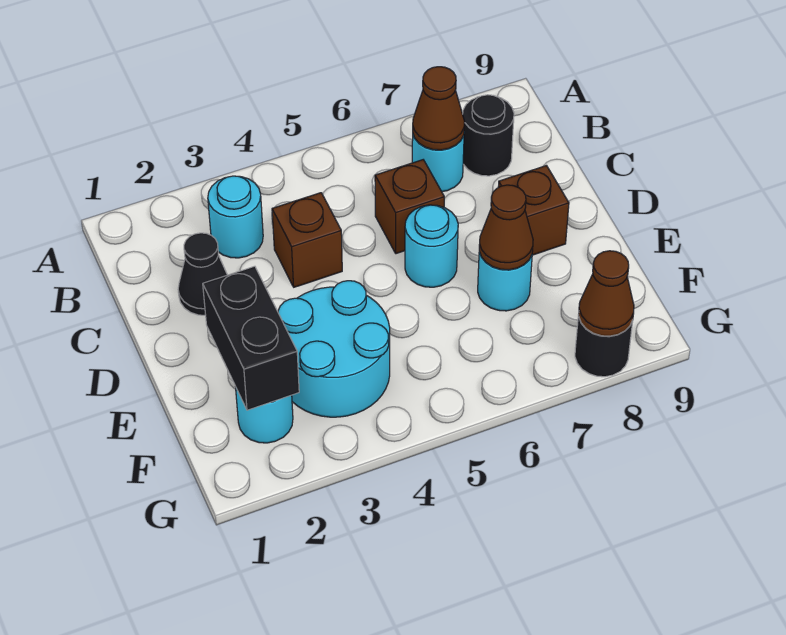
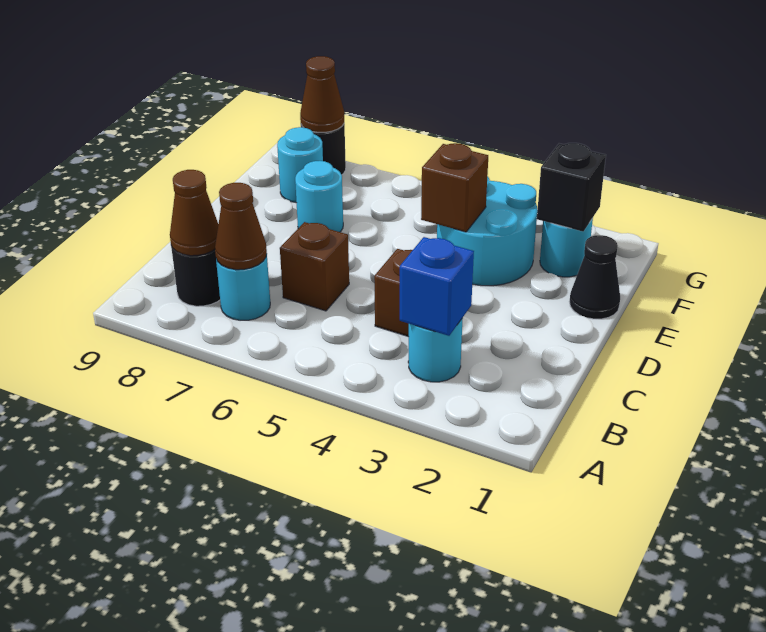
none -> blue 1x1 brick [400,237,474,336]
black 1x1 cone [178,233,227,315] -> black 1x1 cone moved to [569,235,620,319]
cyan 1x1 round brick [405,205,458,287] -> cyan 1x1 round brick moved to [277,127,323,202]
brown 1x1 brick [498,166,569,255] -> brown 1x1 brick moved to [421,143,488,232]
black 1x2 brick [203,266,299,410] -> black 1x1 brick [537,143,606,231]
brown 1x1 cone [479,185,533,270] -> brown 1x1 cone moved to [170,170,218,256]

